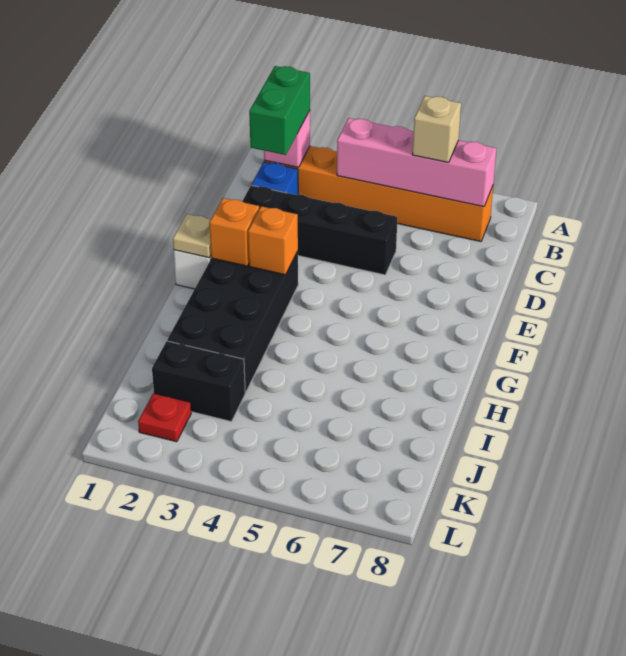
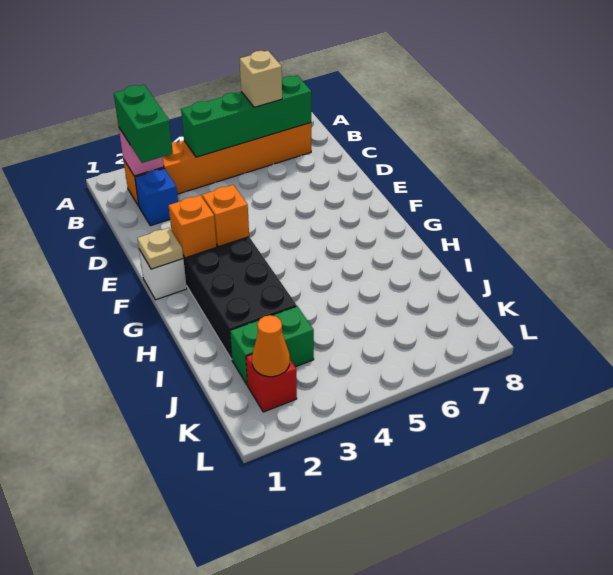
pink 1x4 brick [337,118,496,207] -> green 1x4 brick [181,75,311,157]
black 1x4 brick [242,185,397,275] -> none
black 1x2 brick [152,341,245,422] -> green 1x2 brick [230,306,314,385]
red 1x1 plate [138,393,191,442] -> red 1x1 brick [246,354,297,412]
none -> orange 1x1 cone [252,315,290,377]

